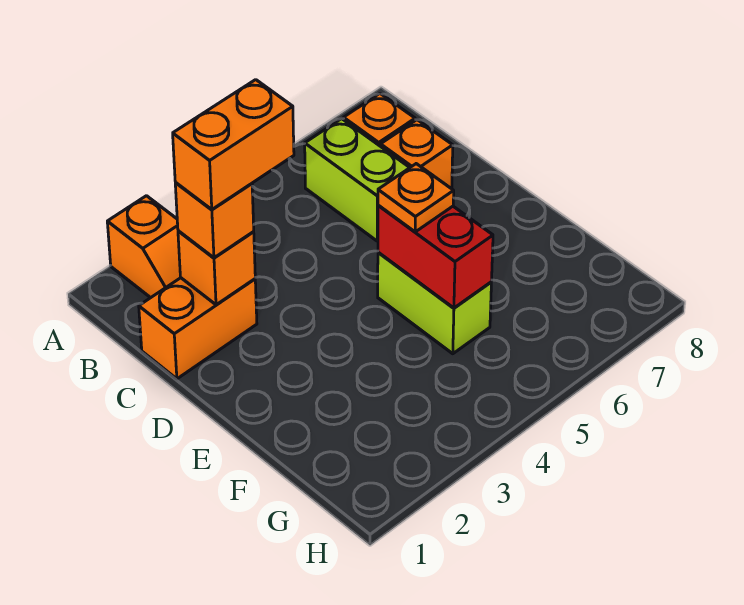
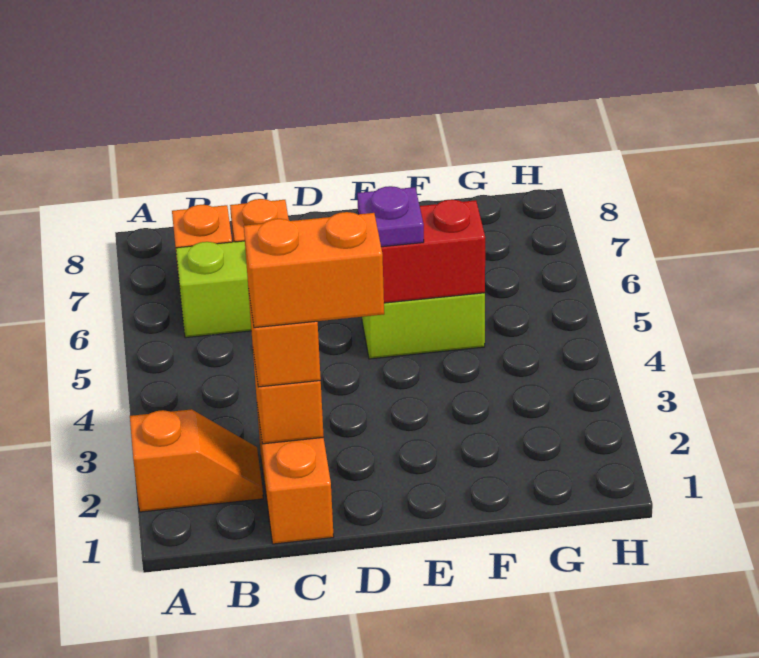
orange 1x2 brick [173,80,294,210] -> orange 1x2 brick turned to [244,212,384,328]
orange 1x1 plate [378,164,454,232] -> purple 1x1 plate [357,186,424,247]

